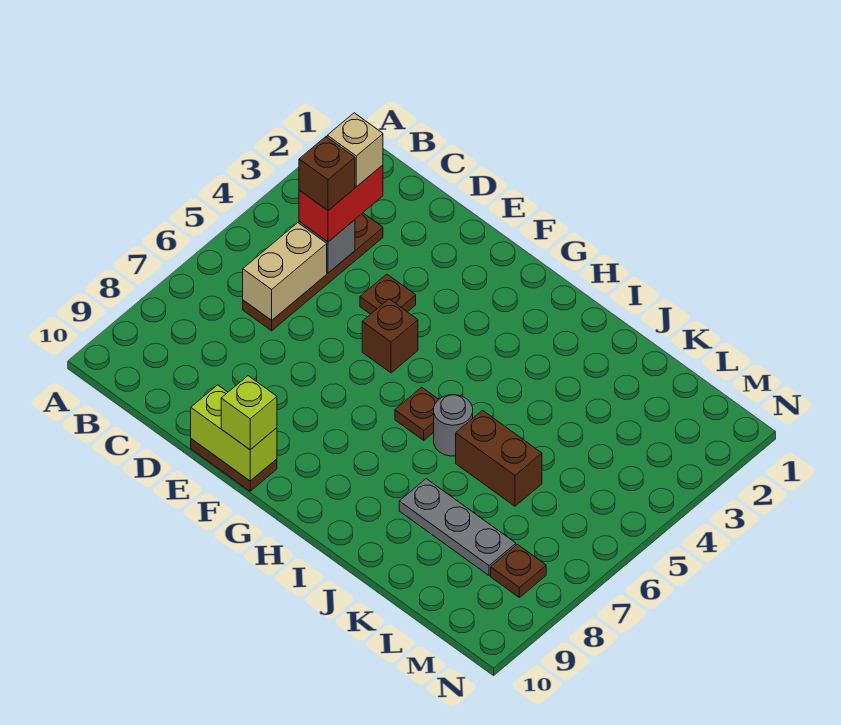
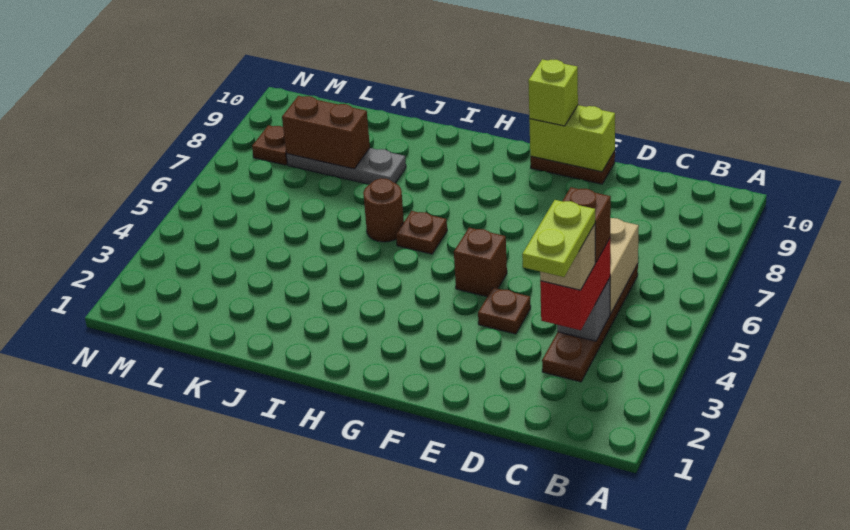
none -> lime 1x2 plate [522,200,595,277]
grey 1x1 round brick [434,395,473,456] -> brown 1x1 round brick [363,178,404,242]
brown 1x2 brick [456,410,542,506] -> brown 1x2 brick moved to [282,96,370,169]

